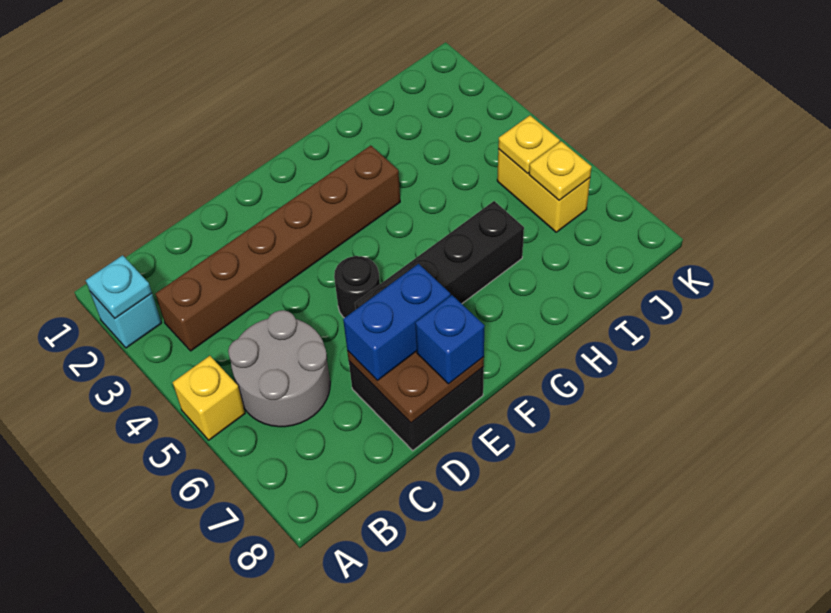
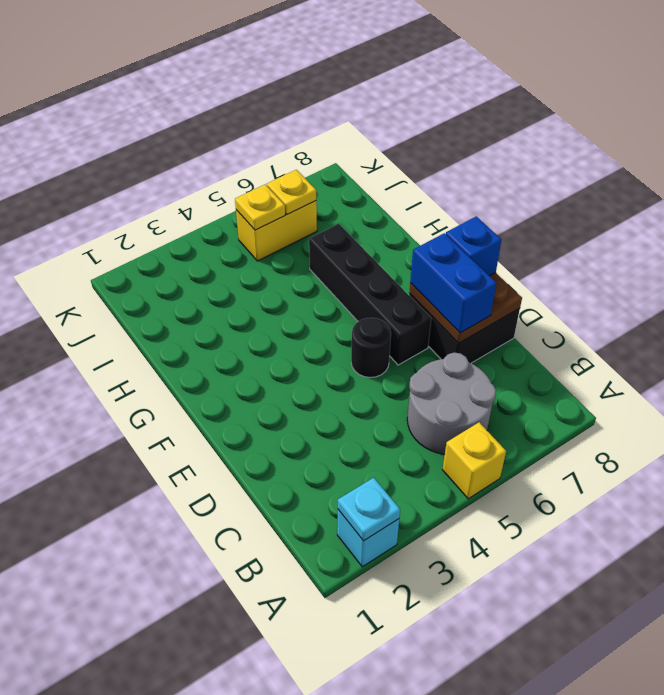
brown 1x6 brick [156,146,400,351] -> none

